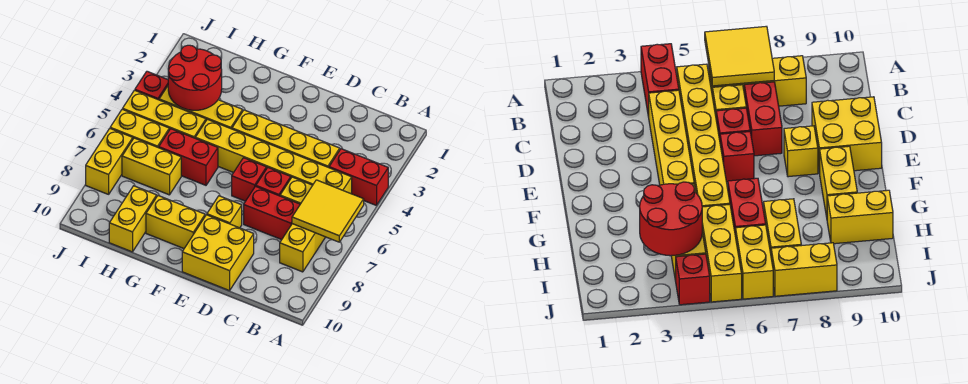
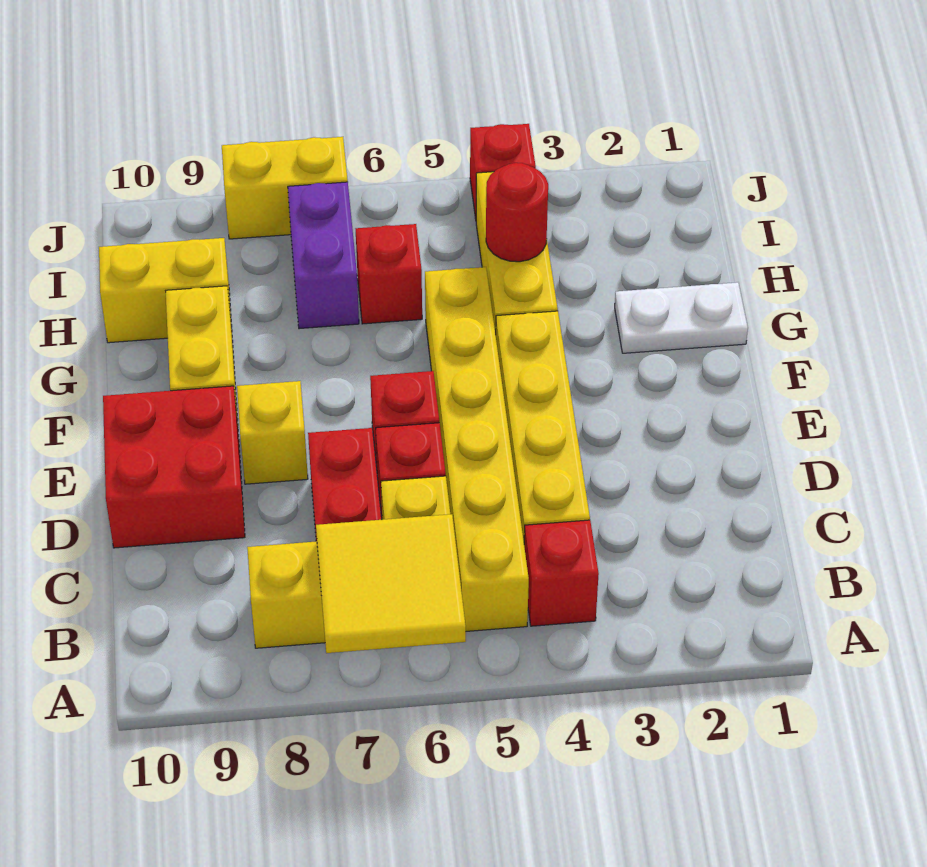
red 1x2 brick [329,149,388,205] -> red 1x1 brick [524,520,599,626]
yellow 2x2 brick [182,215,254,291] -> red 2x2 brick [103,386,245,548]
none -> white 1x2 plate [615,282,748,353]
red 1x2 brick [159,129,218,185] -> red 1x1 brick [356,224,422,324]
red 2x2 round brick [168,45,222,110] -> red 1x1 round brick [486,163,548,262]
yellow 1x3 brick [123,90,206,138] -> none
yellow 1x2 brick [122,138,181,195] -> purple 1x2 brick [288,182,359,329]
yellow 1x2 brick [110,109,169,148] -> none

